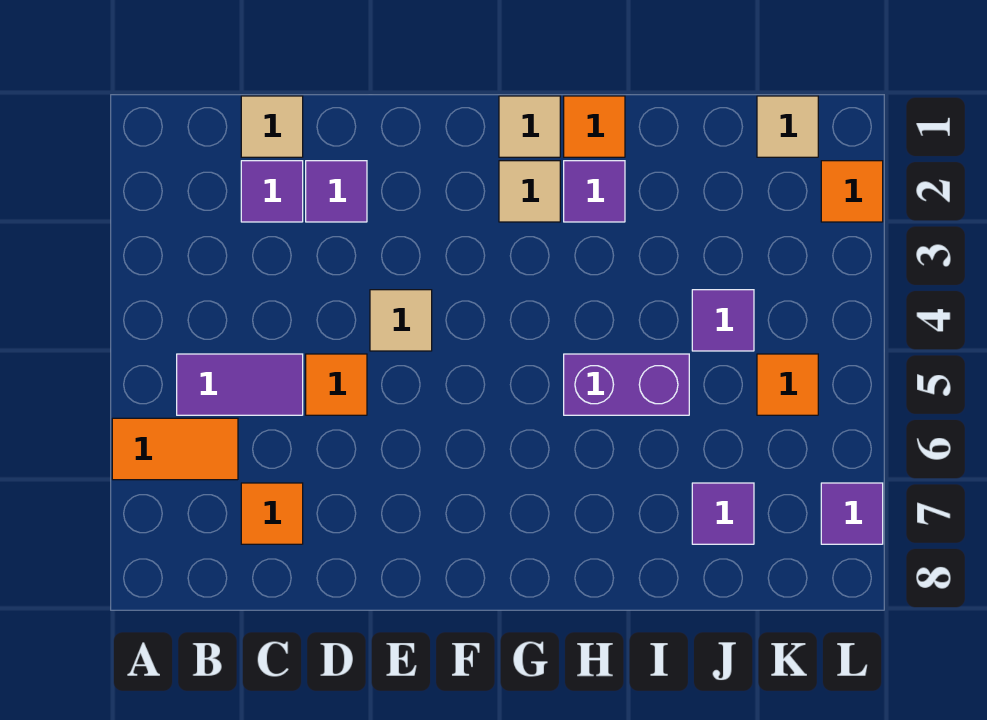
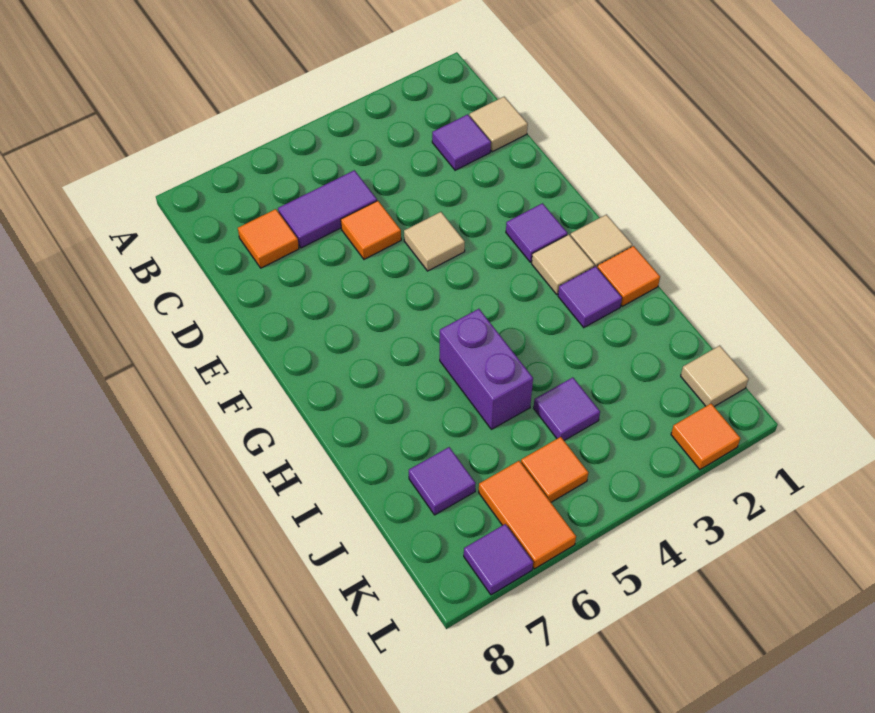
orange 1x2 tile [112,418,238,480] -> orange 1x2 tile moved to [479,461,576,569]
purple 1x2 tile [177,354,303,415] -> purple 1x2 tile turned to [278,170,377,248]
purple 1x1 tile [306,161,367,222] -> purple 1x1 tile moved to [506,203,567,262]

